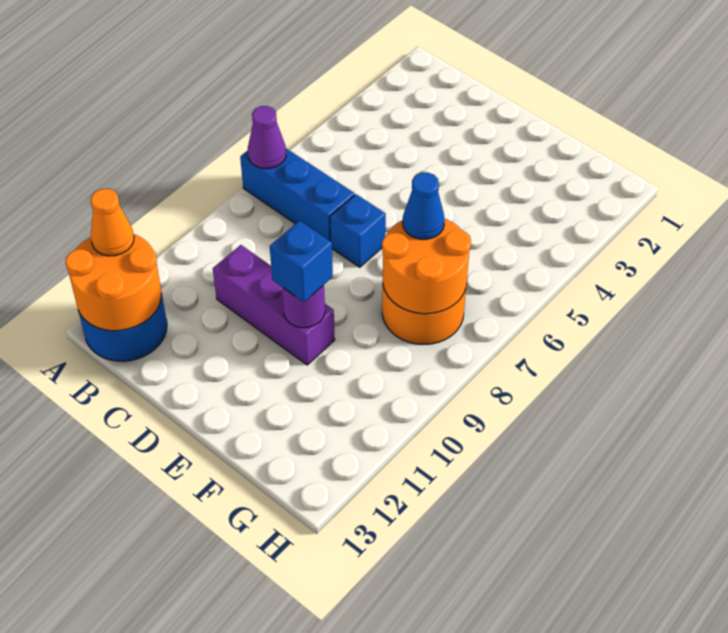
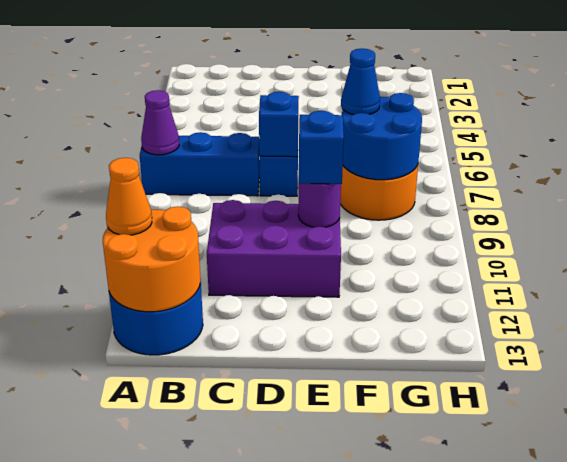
purple 1x3 brick [213,245,335,365] -> purple 2x3 brick [207,200,341,297]
none -> blue 1x1 brick [259,92,299,157]
orange 2x2 round brick [382,219,471,314] -> blue 2x2 round brick [342,93,422,180]

